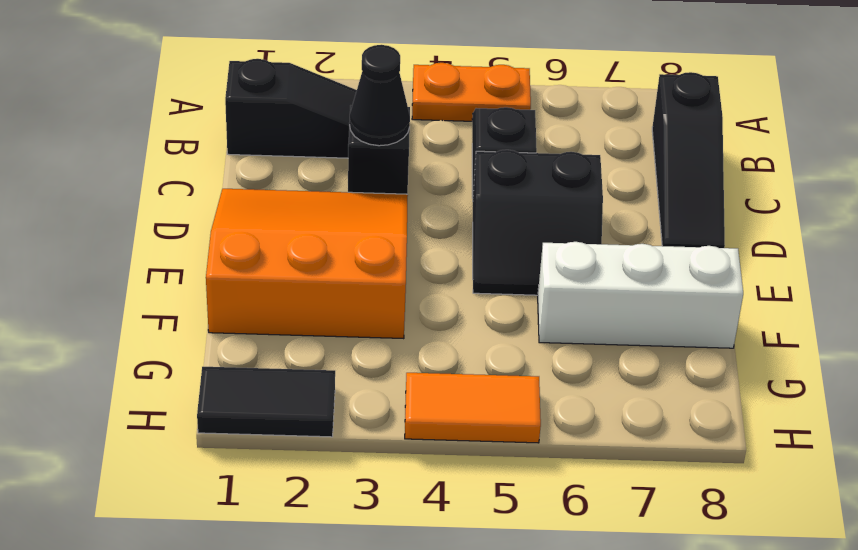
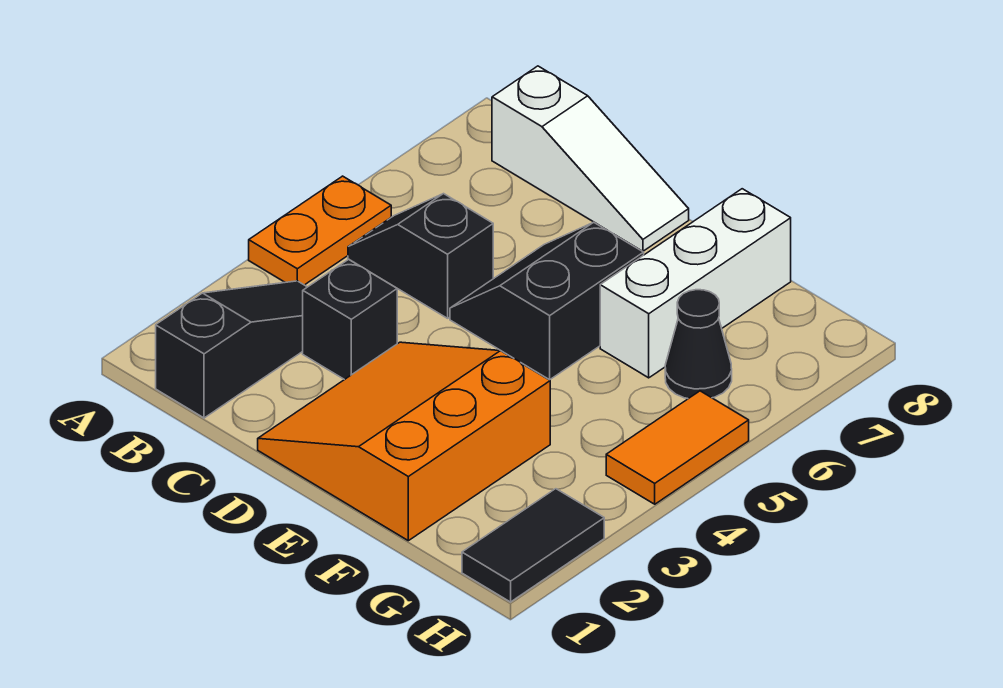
black 1x3 slope [652,72,725,248] -> white 1x3 slope [492,66,689,251]
black 1x1 cone [349,45,410,146] -> black 1x1 cone moved to [665,290,732,399]
black 2x2 slope [473,150,603,295] -> black 2x2 slope turned to [450,222,644,380]

